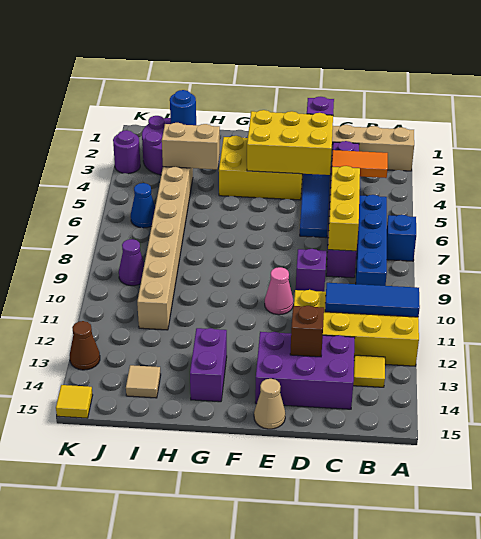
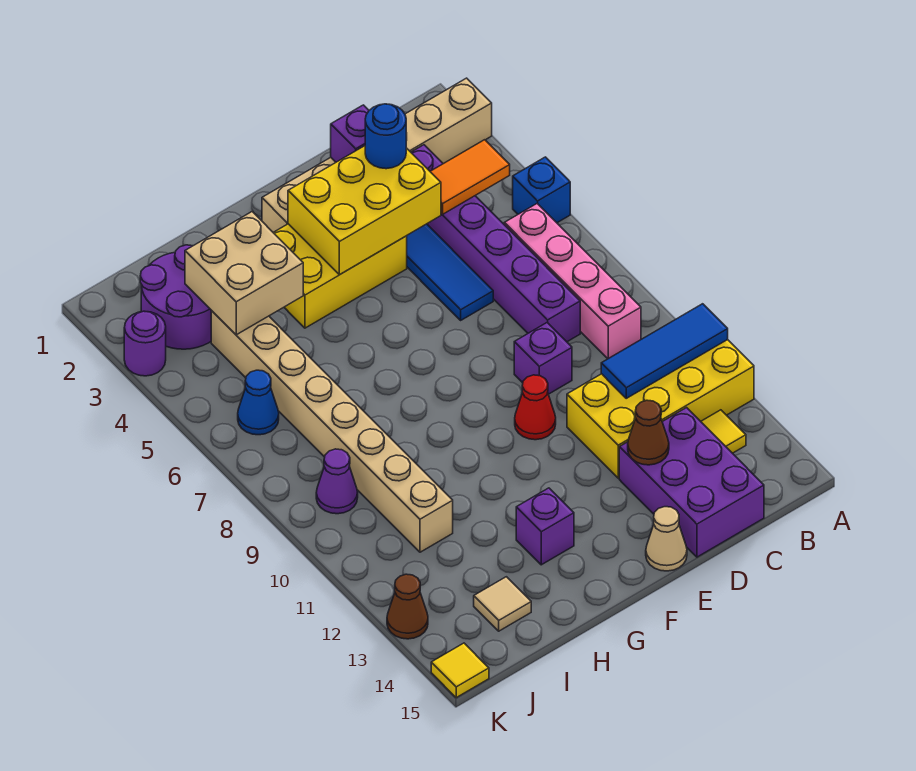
blue 1x1 brick [387,215,416,261] -> blue 1x1 brick moved to [513,157,570,223]
blue 1x4 brick [356,195,387,286] -> pink 1x4 brick [504,204,641,359]
yellow 1x3 brick [328,166,360,251] -> none
purple 2x3 brick [255,332,355,409] -> purple 2x3 brick turned to [619,408,764,557]
brown 1x1 brick [290,306,324,357] -> brown 1x1 cone [628,400,669,465]
pink 1x1 cone [265,267,293,315] -> red 1x1 cone [515,375,556,440]
purple 1x2 brick [190,328,227,402] -> purple 1x1 brick [516,488,574,565]
tan 1x2 brick [162,123,220,169] -> tan 2x2 brick [185,212,303,335]
blue 1x1 round brick [170,90,196,125] -> blue 1x1 round brick moved to [365,104,406,169]

